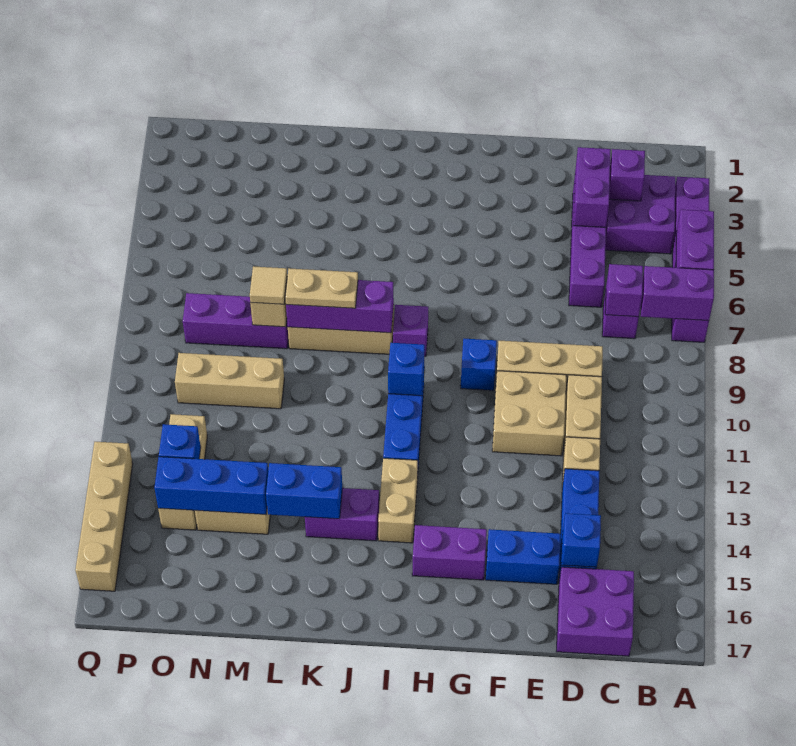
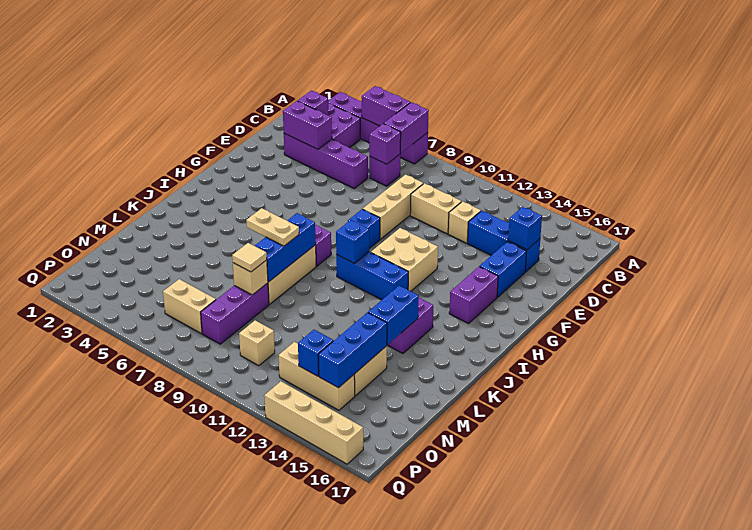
purple 2x2 brick [556,567,634,656] -> none
tan 2x2 brick [492,371,566,456] -> tan 2x2 brick moved to [371,228,438,291]
tan 1x2 brick [378,458,418,543] -> tan 1x2 brick moved to [163,279,216,334]
purple 1x3 brick [286,280,394,333] -> blue 1x3 brick [255,213,316,282]
tan 1x2 plate [285,268,358,308] -> tan 1x2 plate turned to [246,208,299,246]
tan 1x3 brick [175,353,284,409] -> tan 1x1 brick [239,320,275,366]

